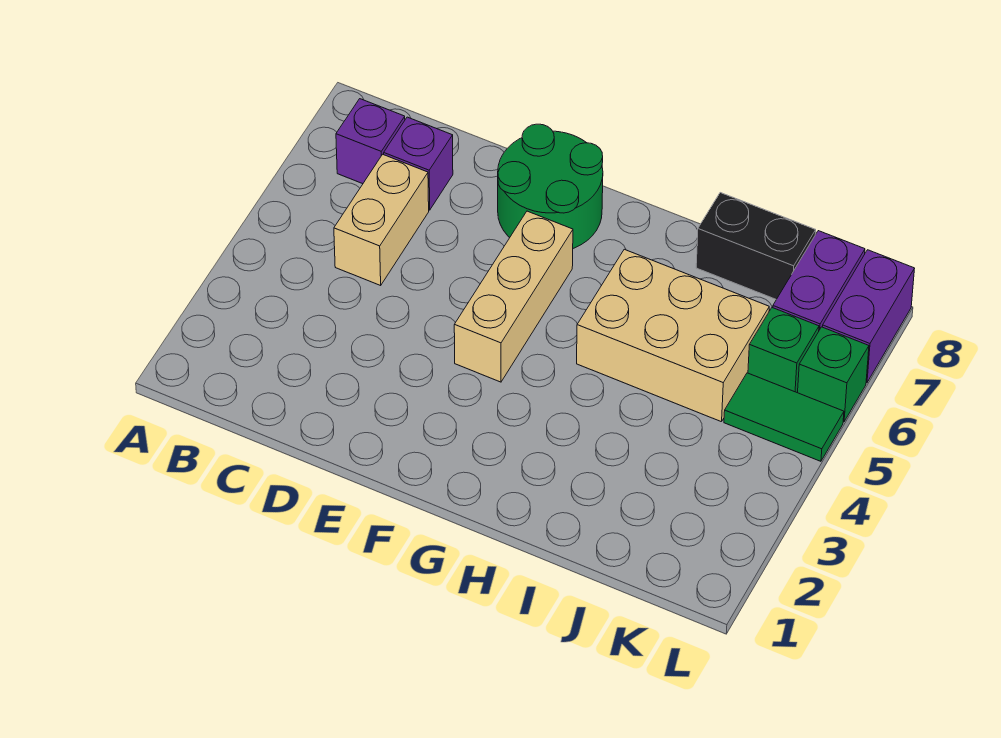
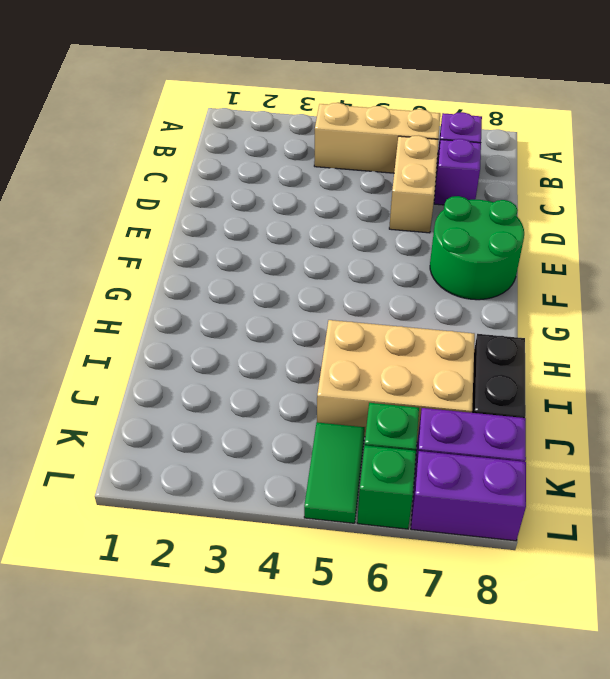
tan 1x2 brick [334,154,429,285] -> tan 1x2 brick turned to [389,135,439,233]
tan 1x3 brick [454,211,573,382] -> tan 1x3 brick moved to [314,103,440,173]
tan 2x3 brick [577,249,769,422] -> tan 2x3 brick turned to [317,320,475,440]

